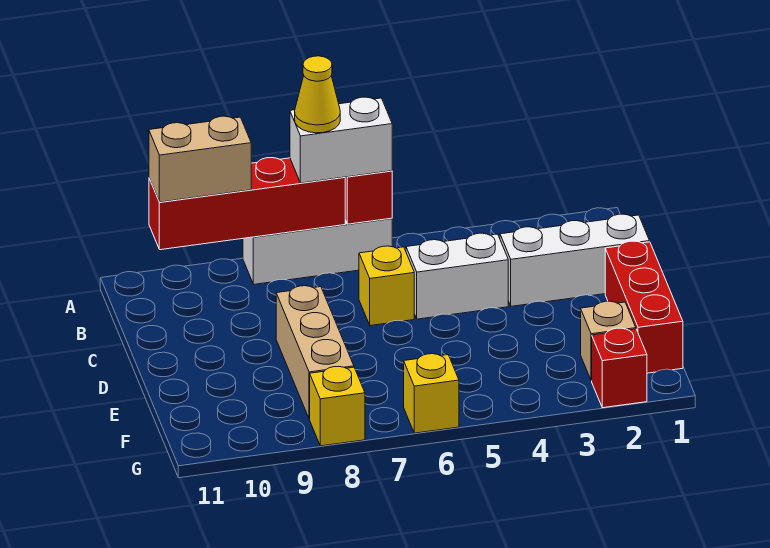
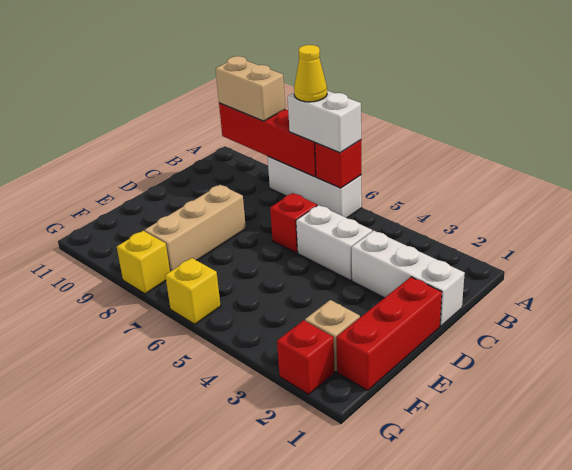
yellow 1x1 brick [359,246,414,326] -> red 1x1 brick [270,193,317,253]

